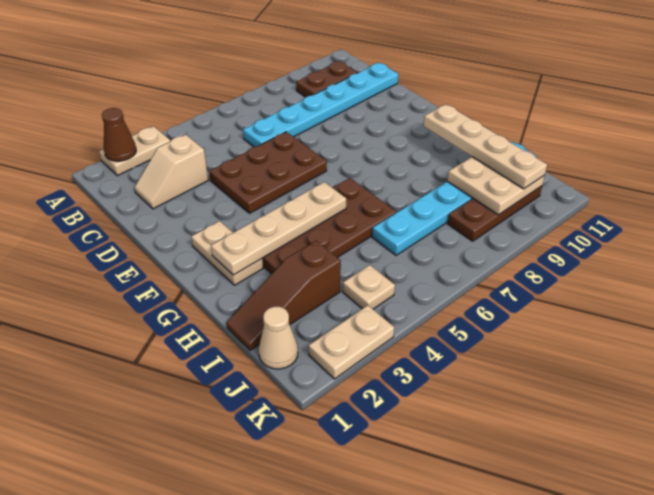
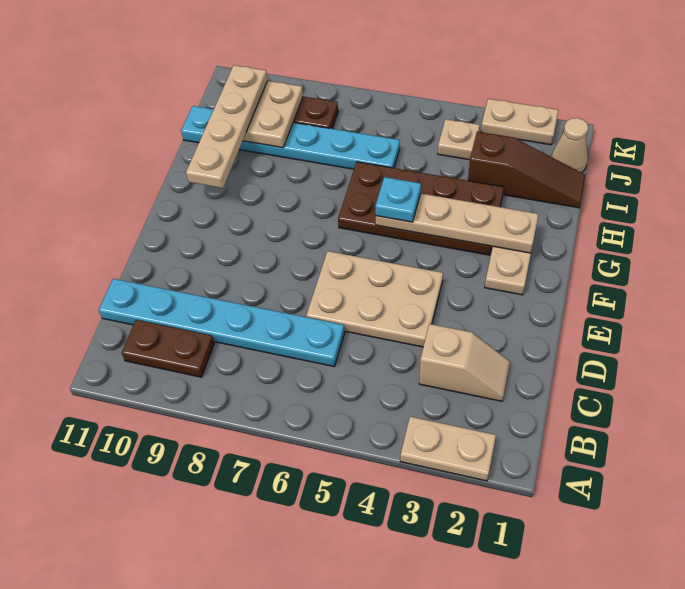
brown 1x1 cone [102,108,136,161] -> none
brown 2x3 plate [209,132,327,213] -> tan 2x3 plate [306,251,443,347]
none -> cyan 1x1 plate [375,177,421,222]

